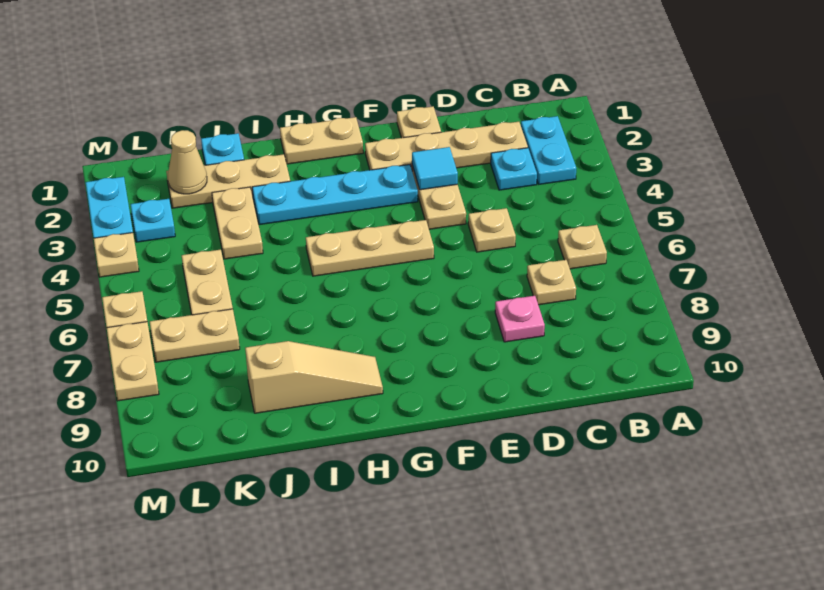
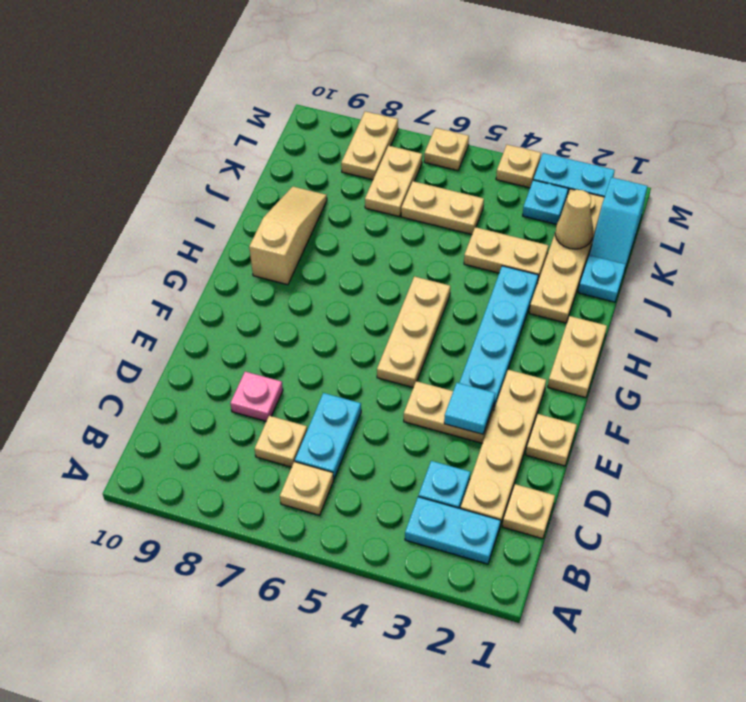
none -> cyan 1x2 plate [295,393,361,479]
tan 1x1 plate [468,208,516,252] -> tan 1x1 plate moved to [502,484,555,539]
tan 1x3 slope [245,341,383,413] -> tan 1x3 slope turned to [249,187,327,285]
tan 1x3 plate [166,154,290,208] -> tan 1x4 plate [529,189,604,323]
none -> cyan 1x2 slope [590,177,647,272]
tan 1x2 plate [107,322,159,401] -> tan 1x2 plate turned to [341,111,398,180]

